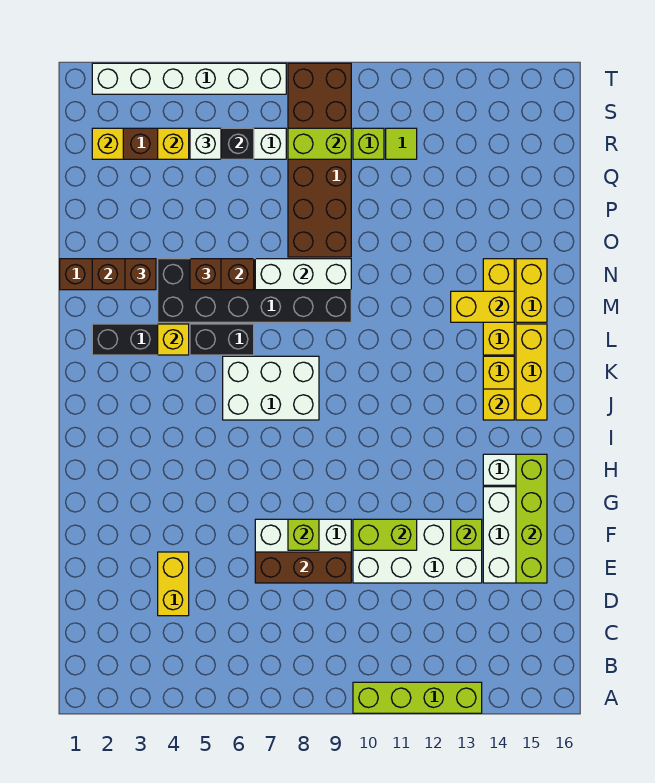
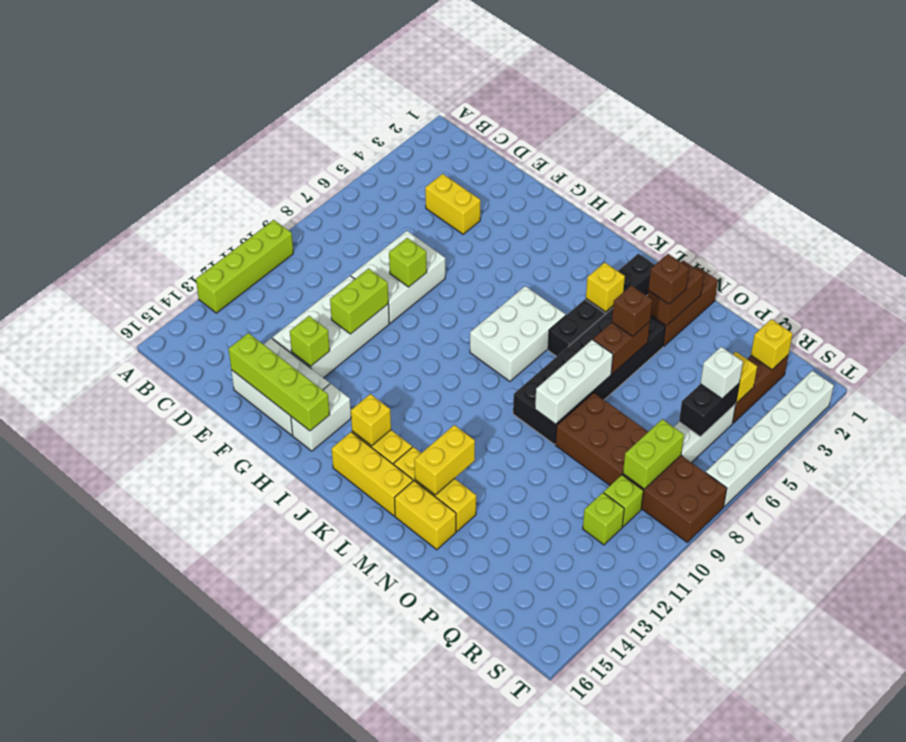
brown 1x3 brick [255,552,351,583] -> none
lime 1x1 tile [386,128,417,159] -> lime 1x1 brick [583,493,624,545]

